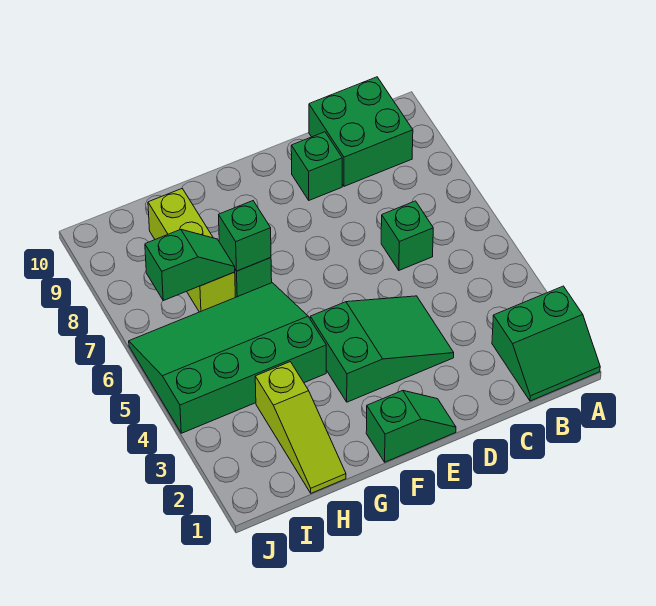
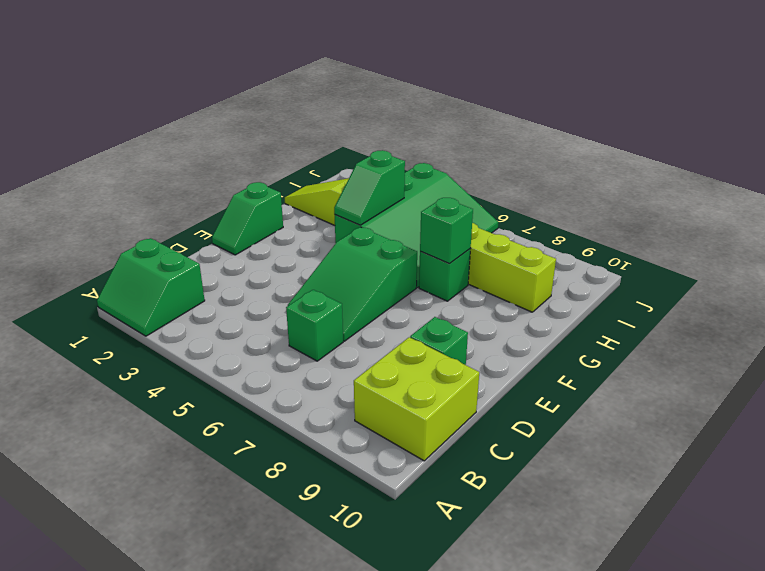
green 2x2 slope [492,286,600,401] -> green 2x2 slope turned to [97,238,205,336]
green 2x2 brick [309,77,413,186] -> lime 2x2 brick [354,337,479,461]
green 2x3 slope [310,296,454,402] -> green 2x3 slope moved to [288,227,417,341]
green 1x2 slope [145,230,235,301] -> green 1x2 slope moved to [334,150,405,225]

